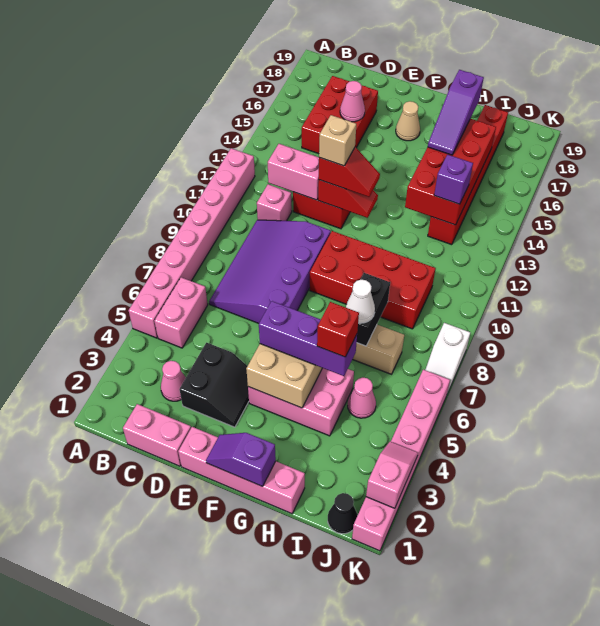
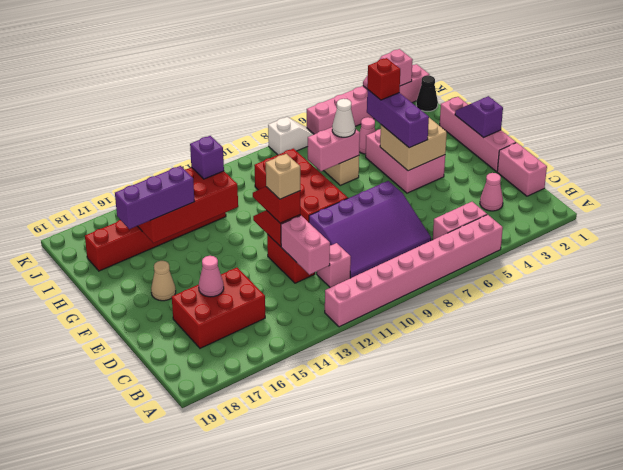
black 2x2 slope [179,343,249,427] -> none
purple 1x2 slope [206,433,276,486] -> purple 1x2 slope turned to [455,96,503,138]
black 1x2 brick [357,273,390,346] -> pink 1x2 brick [308,127,360,171]
purple 1x3 slope [428,70,484,155] -> purple 1x3 brick [115,166,195,229]

